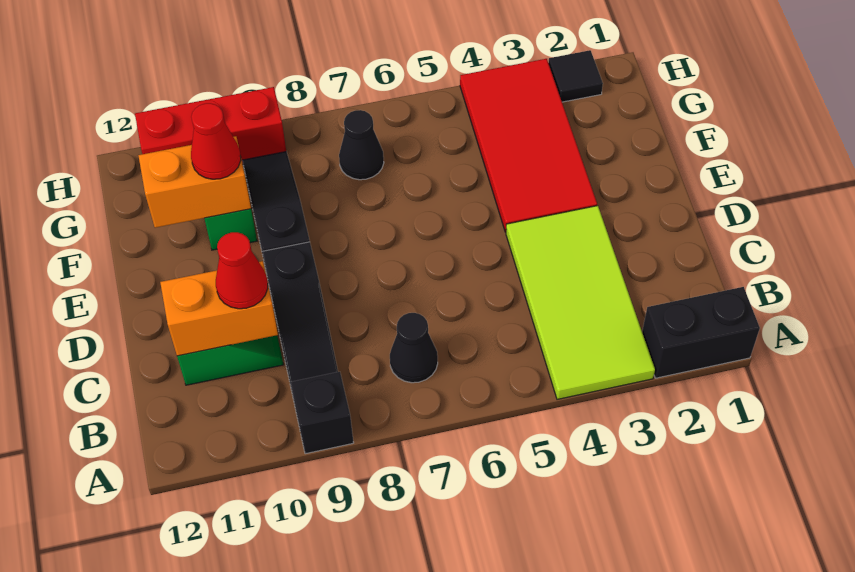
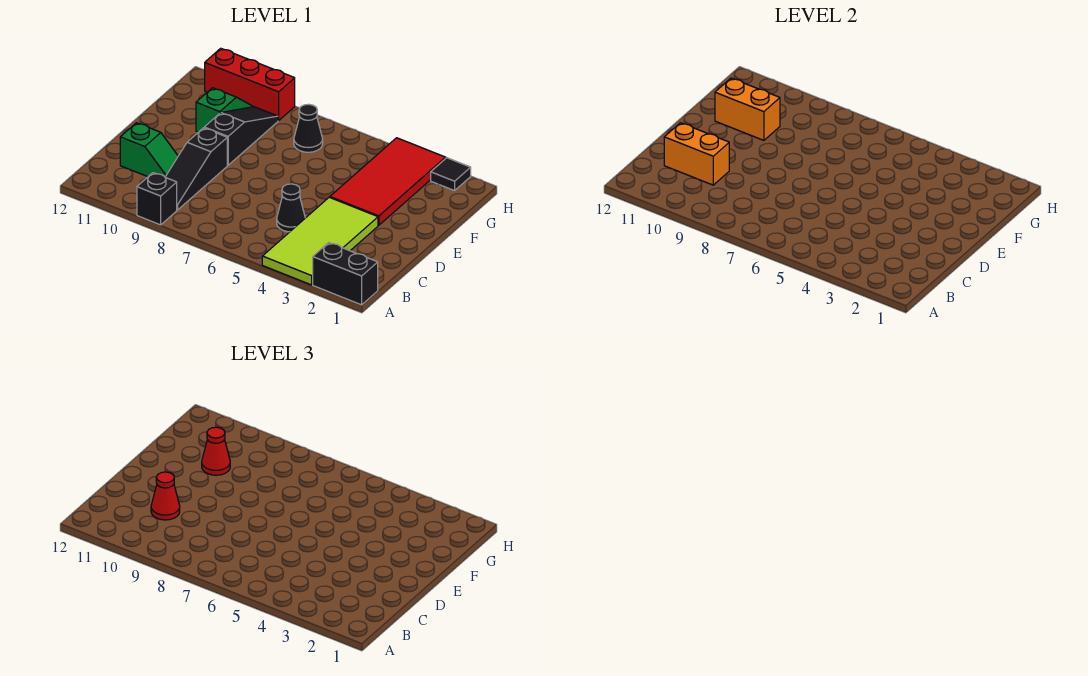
black 1x1 cone [390,313,438,383] -> black 1x1 cone moved to [277,184,305,232]

